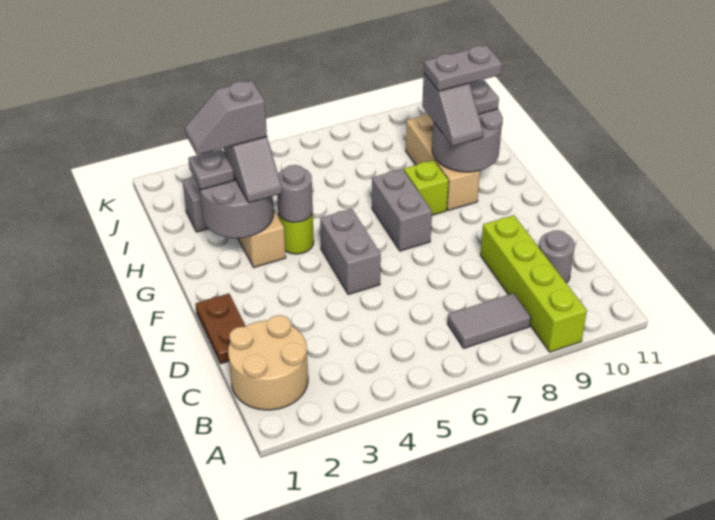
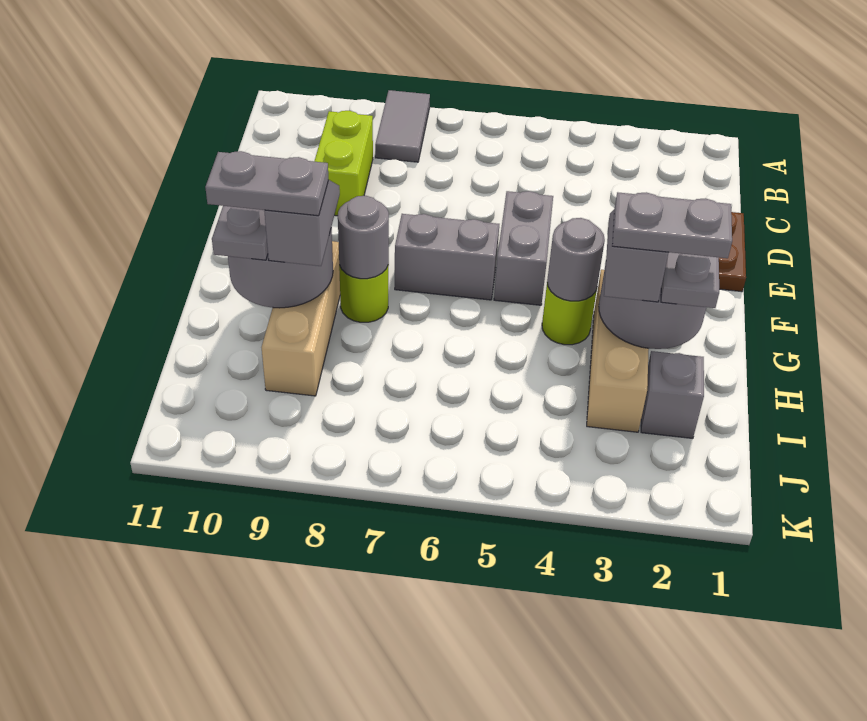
lime 1x4 brick [480,215,587,352] -> lime 1x2 brick [314,111,373,216]
tan 2x2 round brick [228,315,308,410] -> none
grey 1x2 tile [448,293,531,348] -> grey 1x2 tile turned to [375,90,430,162]
grey 1x1 round brick [539,230,575,283] -> grey 1x1 round brick moved to [338,196,389,279]
grey 1x2 brick [372,169,432,251] -> grey 1x2 brick turned to [395,214,499,300]
lime 1x1 brick [404,160,449,215] -> lime 1x1 round brick [339,265,389,322]
grey 1x2 slope [185,81,267,155] -> grey 1x2 plate [612,192,732,258]

